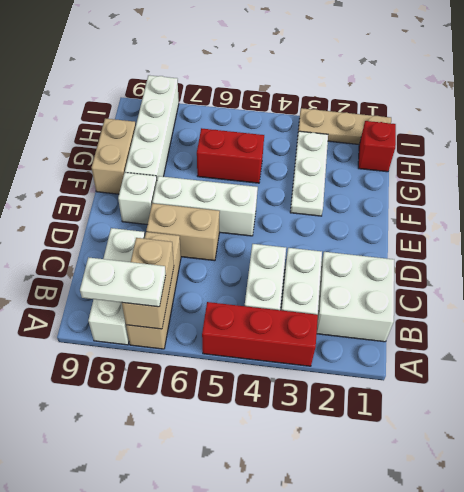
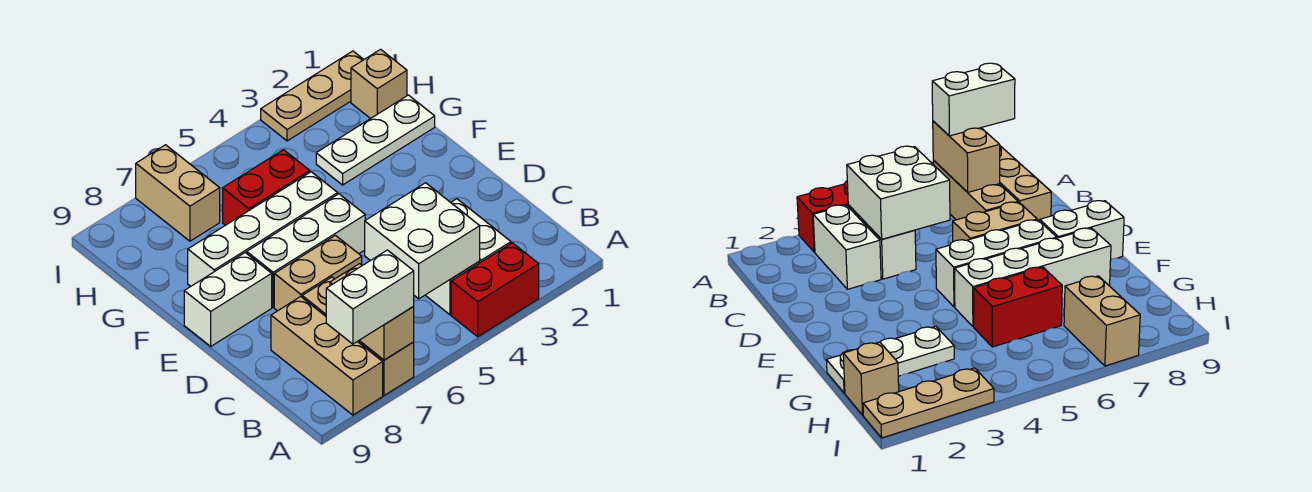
red 1x3 brick [202,302,318,366] -> red 1x2 brick [451,243,539,337]
white 1x2 plate [80,257,166,307] -> white 1x2 brick [326,250,414,344]
white 1x3 brick [88,228,145,345] -> tan 1x3 brick [271,297,383,415]
white 2x2 brick [317,252,394,342] -> white 2x2 brick moved to [365,183,480,299]
white 1x1 brick [118,173,157,225] -> white 1x2 brick [184,253,272,346]
white 1x3 plate [290,131,328,216] -> white 1x3 plate turned to [316,95,435,185]
white 1x4 brick [125,75,179,178] -> white 1x4 brick turned to [188,172,338,286]
tan 1x2 brick [92,118,136,194] -> tan 1x2 brick moved to [136,145,220,241]
red 1x1 brick [358,121,396,172] -> tan 1x1 brick [351,49,407,119]

